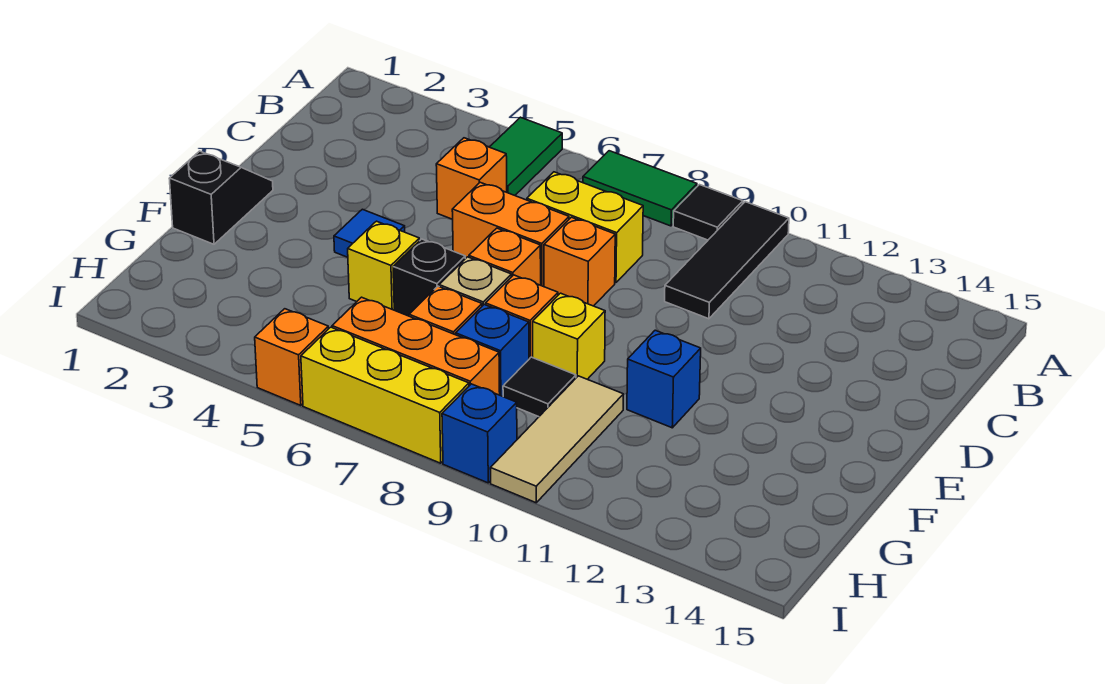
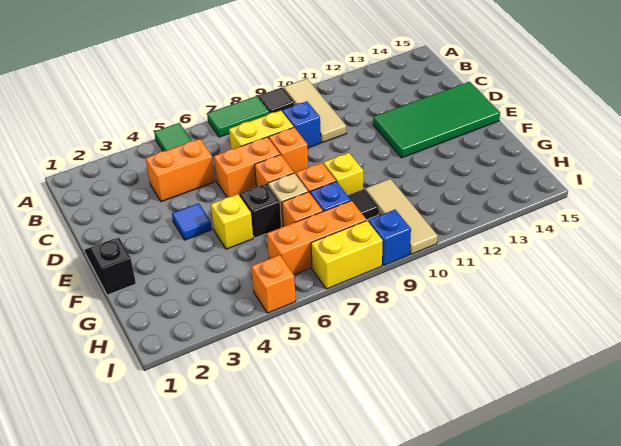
black 1x3 tile [665,202,789,319] -> tan 1x3 tile [284,79,346,143]
orange 1x1 brick [436,138,507,219] -> orange 1x2 brick [146,139,215,202]
none -> green 2x4 tile [373,82,500,158]
blue 1x1 brick [627,330,701,428] -> blue 1x1 brick moved to [282,101,321,148]
yellow 1x3 brick [301,327,469,463] -> yellow 1x2 brick [311,221,383,289]

